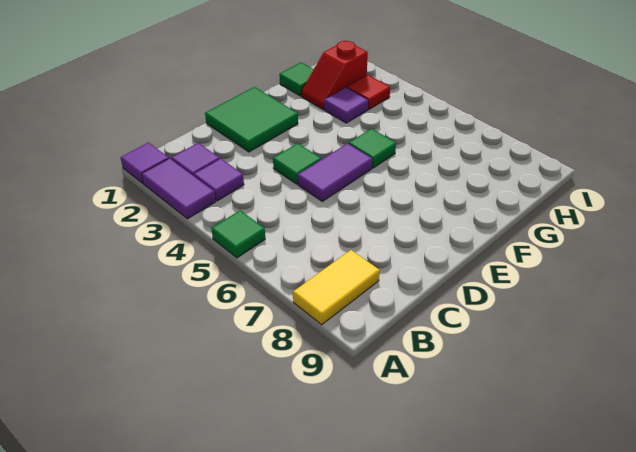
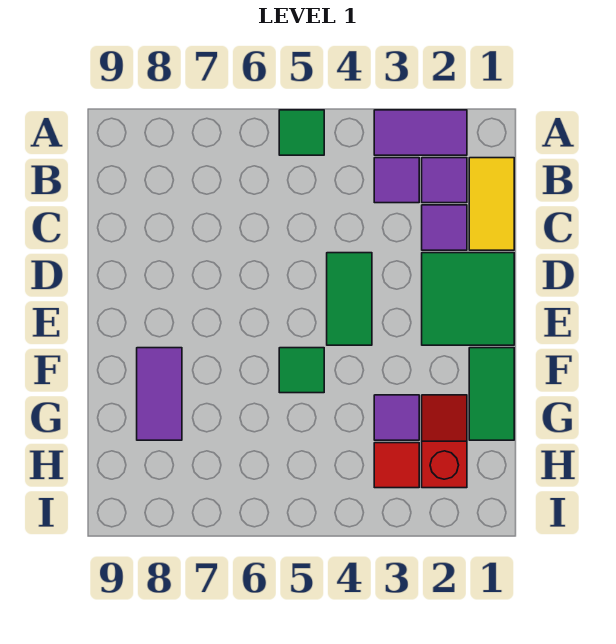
purple 1x1 tile [121,143,169,183] -> purple 1x1 tile moved to [422,205,467,250]
yellow 1x2 tile [293,250,380,325] -> yellow 1x2 tile moved to [469,158,514,250]
green 1x1 tile [273,143,321,184] -> green 1x2 tile [327,253,372,345]
purple 1x2 tile [298,143,372,201] -> purple 1x2 tile moved to [137,348,182,440]
green 1x1 tile [279,62,314,96] -> green 1x2 tile [469,348,514,440]

